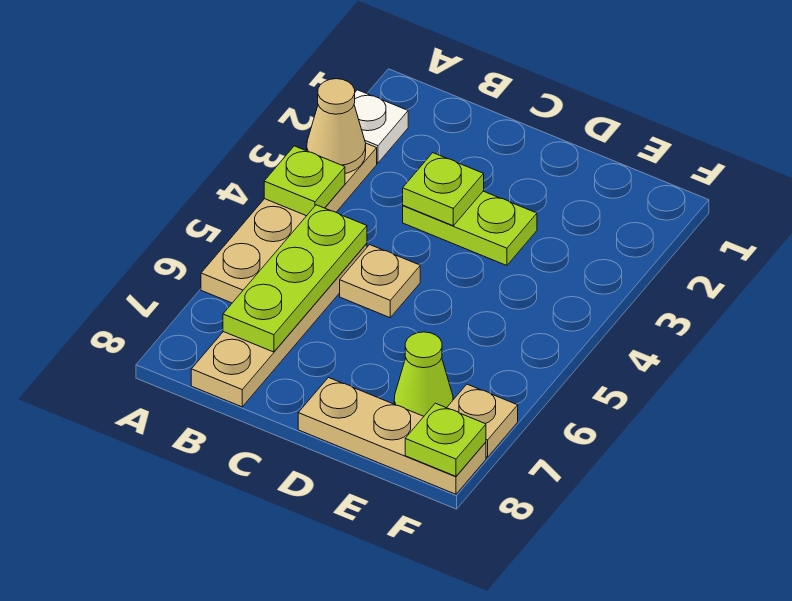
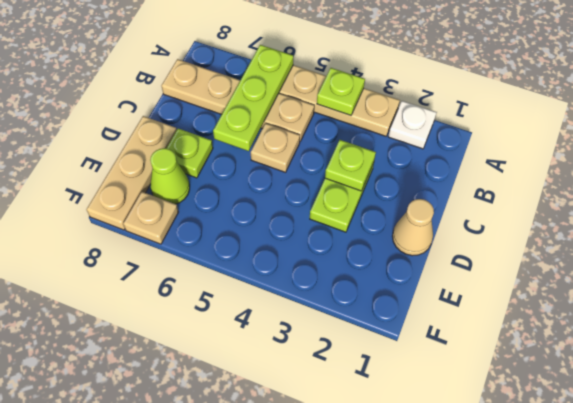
tan 1x1 cone [307,79,366,173] -> tan 1x1 cone moved to [392,199,434,256]
lime 1x3 plate [223,205,367,352] -> lime 1x3 plate turned to [213,45,293,151]
lime 1x1 plate [405,403,486,476] -> lime 1x1 plate moved to [166,129,213,178]

